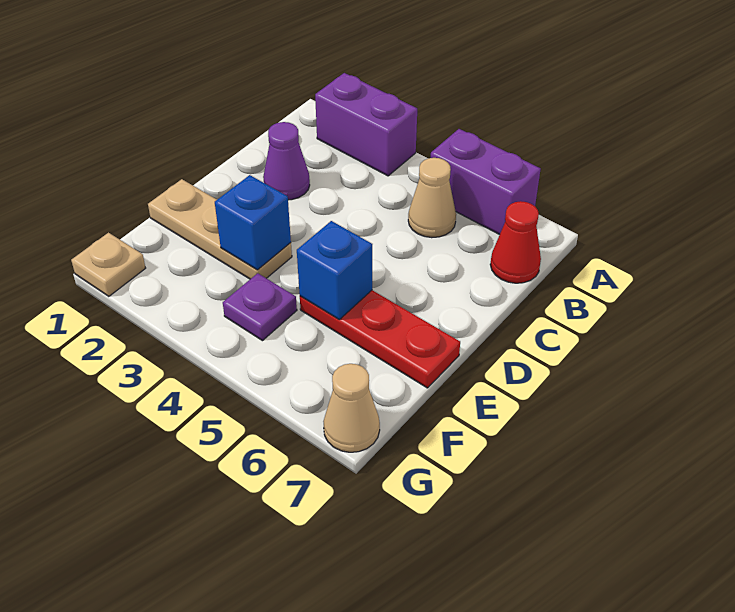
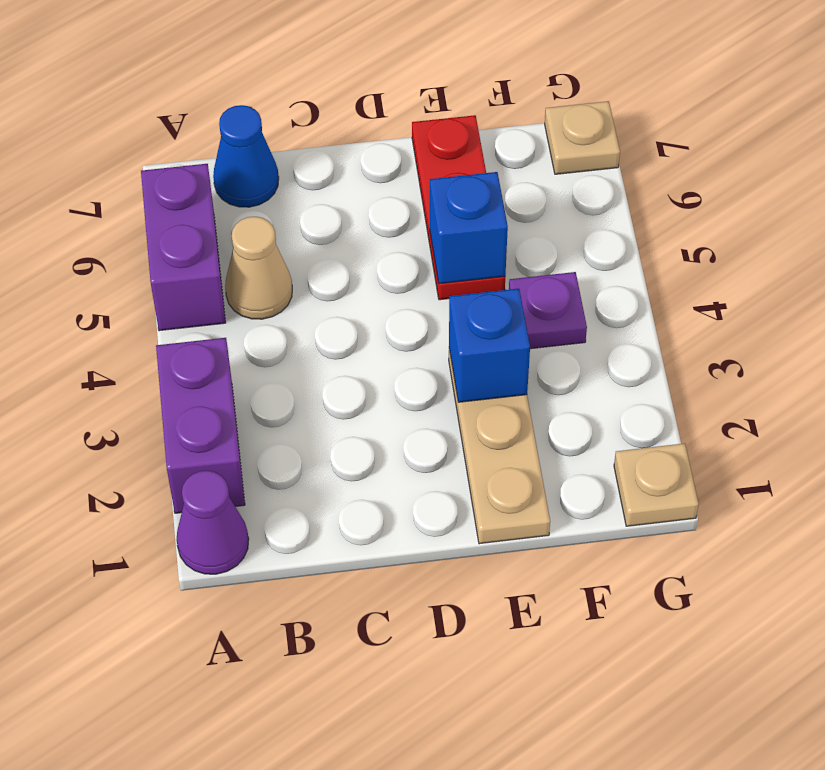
red 1x1 cone [490,201,541,283] -> blue 1x1 cone [213,105,279,207]
purple 1x1 cone [263,122,310,200] -> purple 1x1 cone moved to [176,471,249,574]
tan 1x1 cone [323,364,380,452] -> tan 1x1 plate [545,101,620,174]

